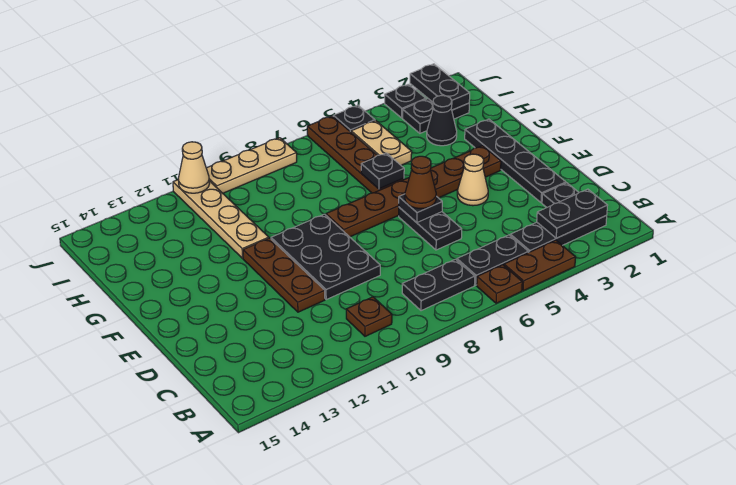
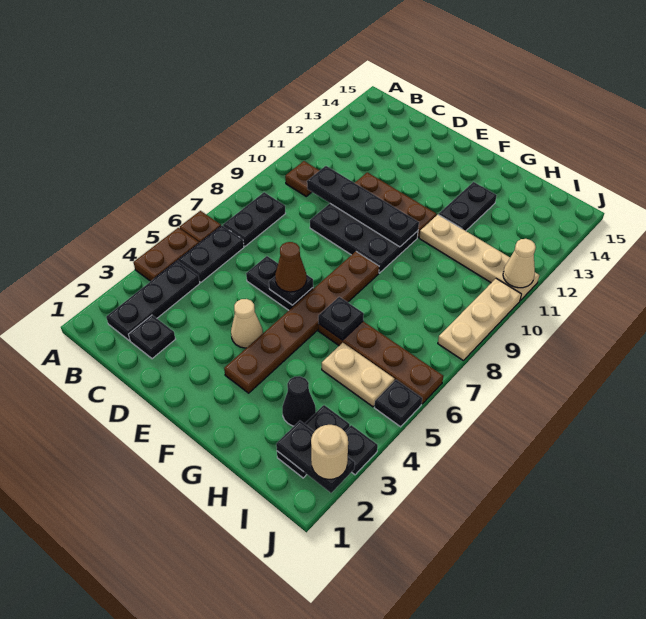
black 1x2 plate [537,189,608,238] -> black 1x2 plate moved to [439,182,497,231]
black 1x4 plate [465,119,566,203] -> black 1x4 plate moved to [307,166,419,247]
none -> tan 1x1 round brick [311,425,348,479]

